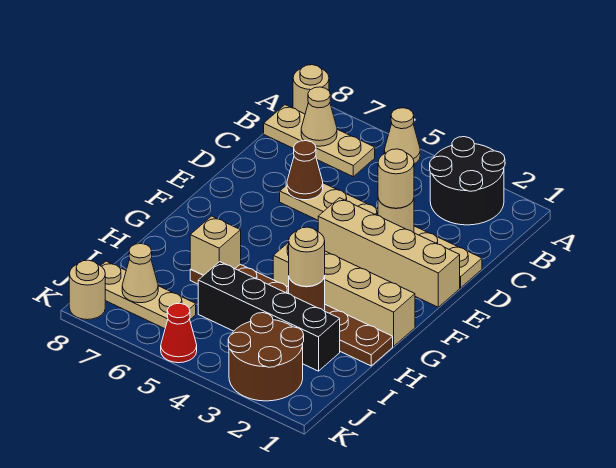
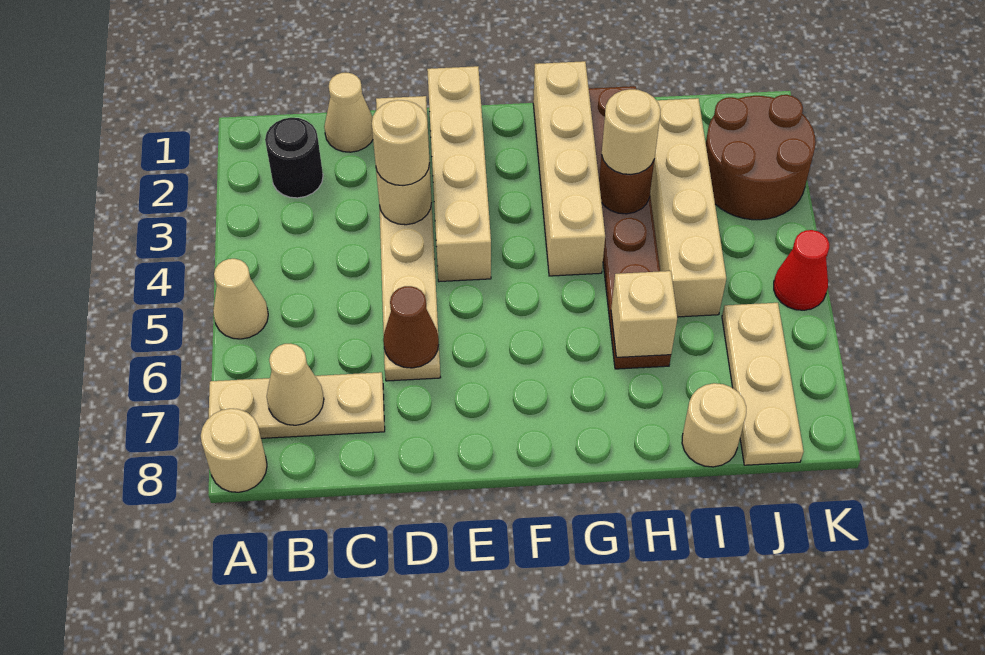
black 2x2 round brick [430,137,505,225] -> black 1x1 round brick [265,118,323,198]
tan 1x3 plate [264,105,375,177] -> tan 1x3 plate turned to [209,372,385,438]
black 1x4 brick [198,262,340,371] -> tan 1x4 brick [650,98,726,317]
tan 1x1 cone [122,244,158,303] -> tan 1x1 cone moved to [324,73,373,152]
tan 1x1 round brick [69,260,105,320] -> tan 1x1 round brick moved to [682,383,746,467]

